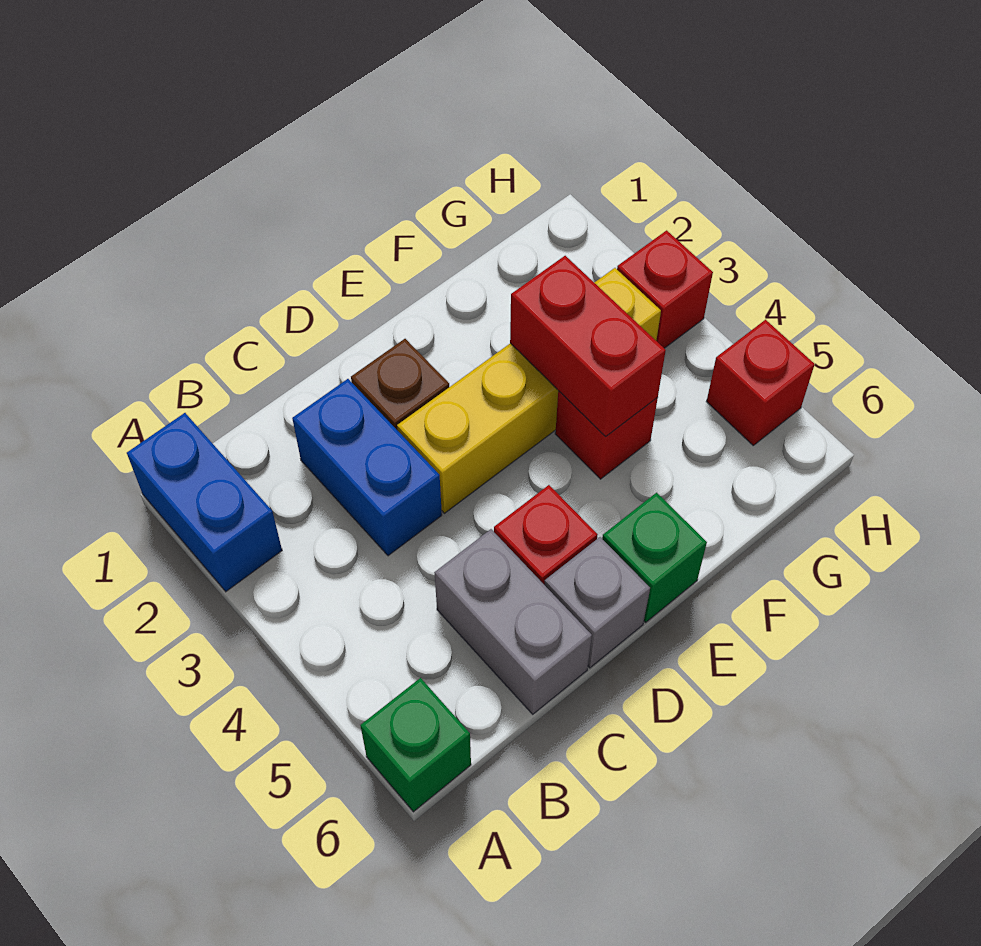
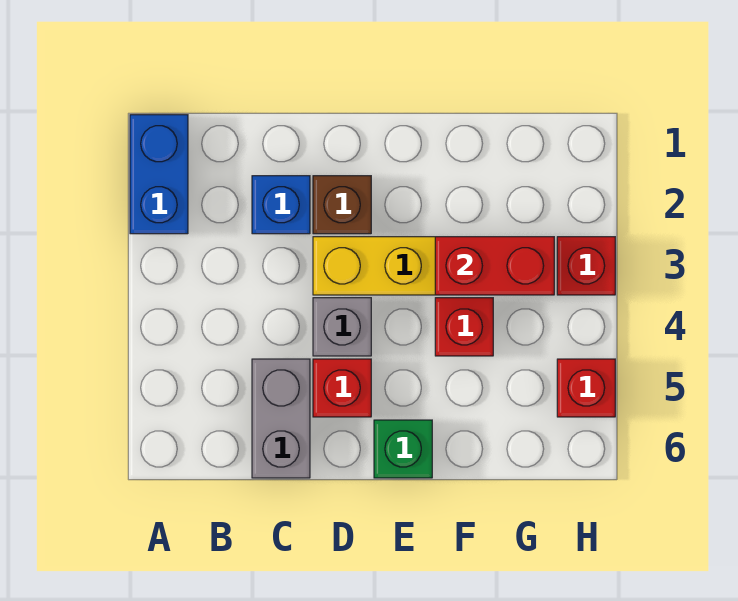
green 1x1 brick [360,678,471,812] -> none
blue 1x2 brick [292,379,442,556] -> blue 1x1 brick [252,176,310,234]
grey 1x1 brick [544,537,650,668] -> grey 1x1 brick moved to [313,298,371,356]
red 1x2 brick [510,256,666,436] -> red 1x2 brick turned to [435,237,554,295]

